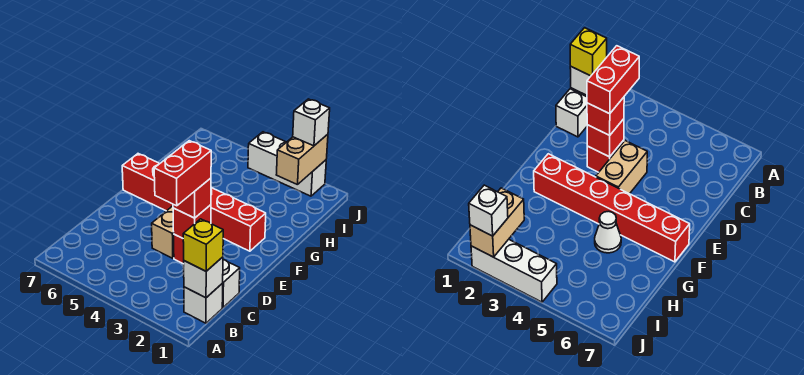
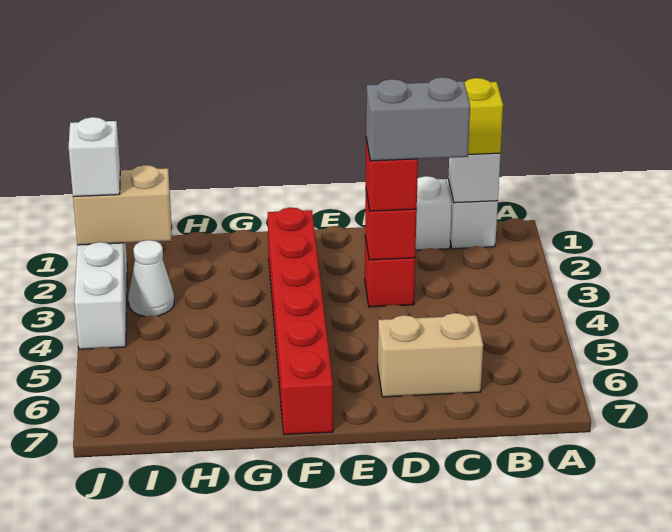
red 1x2 brick [154,141,211,206] -> grey 1x2 brick [366,77,470,161]
tan 1x2 brick [152,206,174,258] -> tan 1x2 brick moved to [378,313,483,397]
white 1x1 cone [595,211,621,253] -> white 1x1 cone moved to [128,240,174,316]

